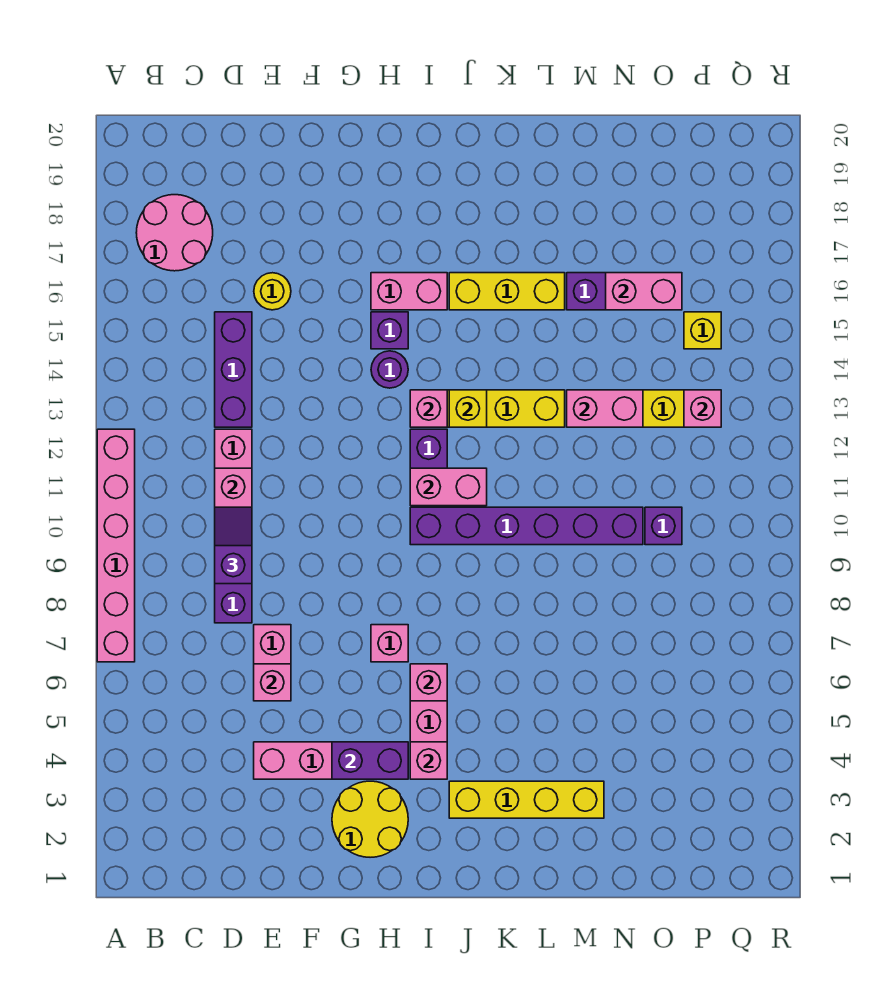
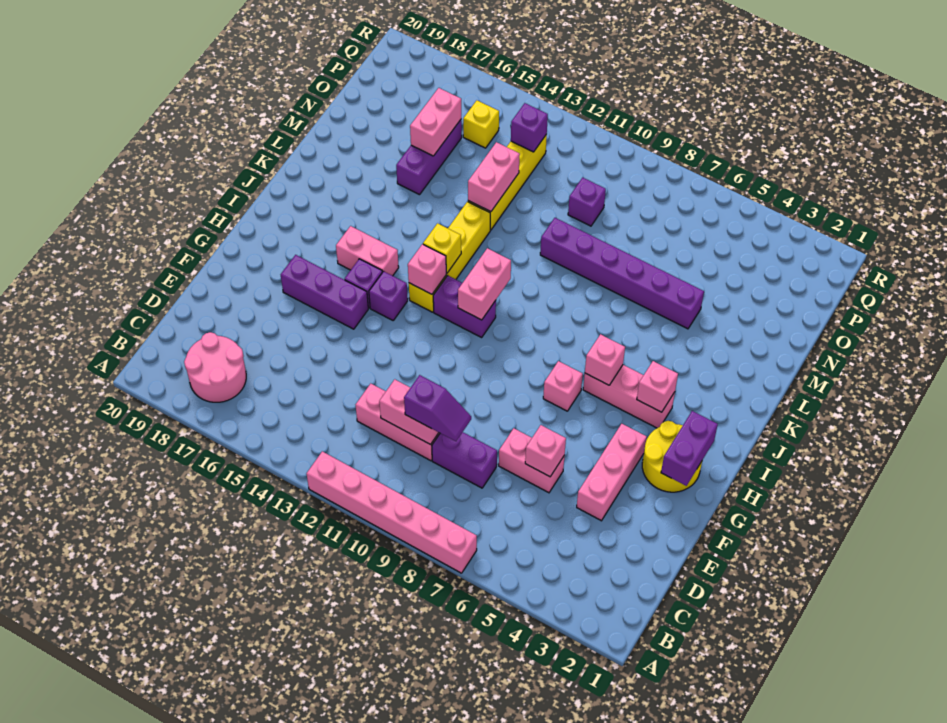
purple 1x2 slope [215,507,252,584] -> purple 1x2 slope turned to [404,375,471,441]
purple 1x3 brick [215,312,252,427] -> purple 1x3 brick moved to [281,255,368,329]
yellow 1x1 round brick [254,273,291,310] -> none
purple 1x2 brick [332,742,408,779] -> purple 1x2 brick moved to [661,411,718,486]
purple 1x1 round brick [371,351,408,388] -> purple 1x1 brick [369,271,408,320]
pink 1x2 brick [371,273,447,310] -> pink 1x2 brick turned to [336,226,399,276]
purple 1x6 brick [410,507,643,545] -> purple 1x6 brick turned to [540,218,704,329]
yellow 1x4 brick [449,781,604,818] -> none
yellow 1x3 brick [449,273,565,310] -> none
pink 1x1 brick [684,390,721,427] -> purple 1x1 brick [511,103,548,152]

